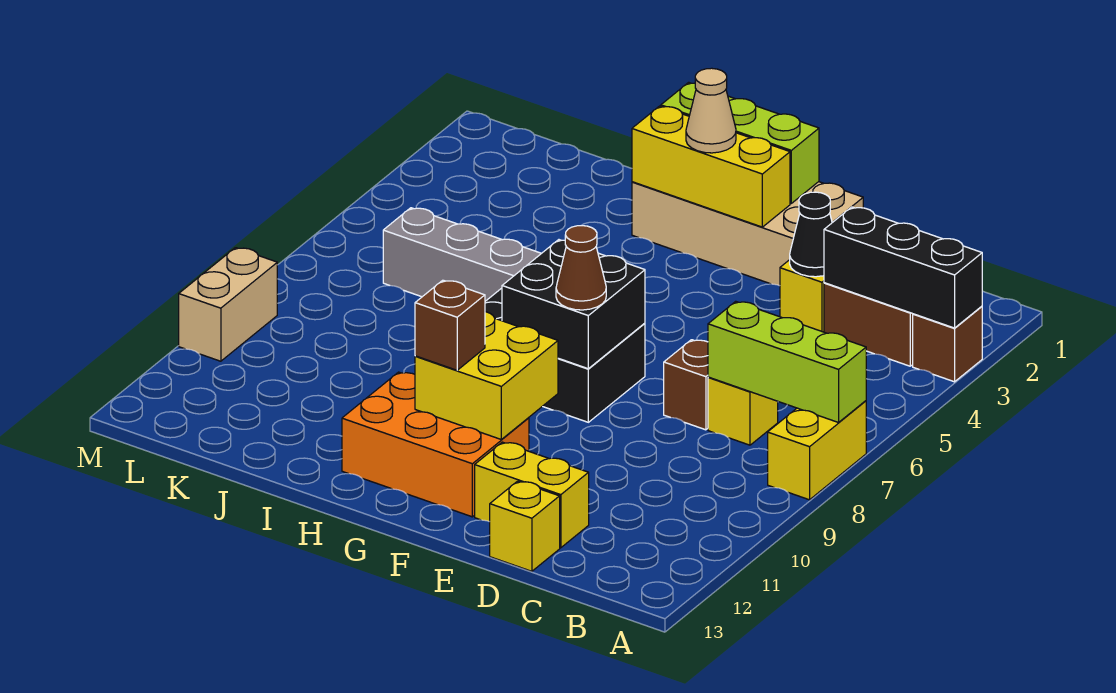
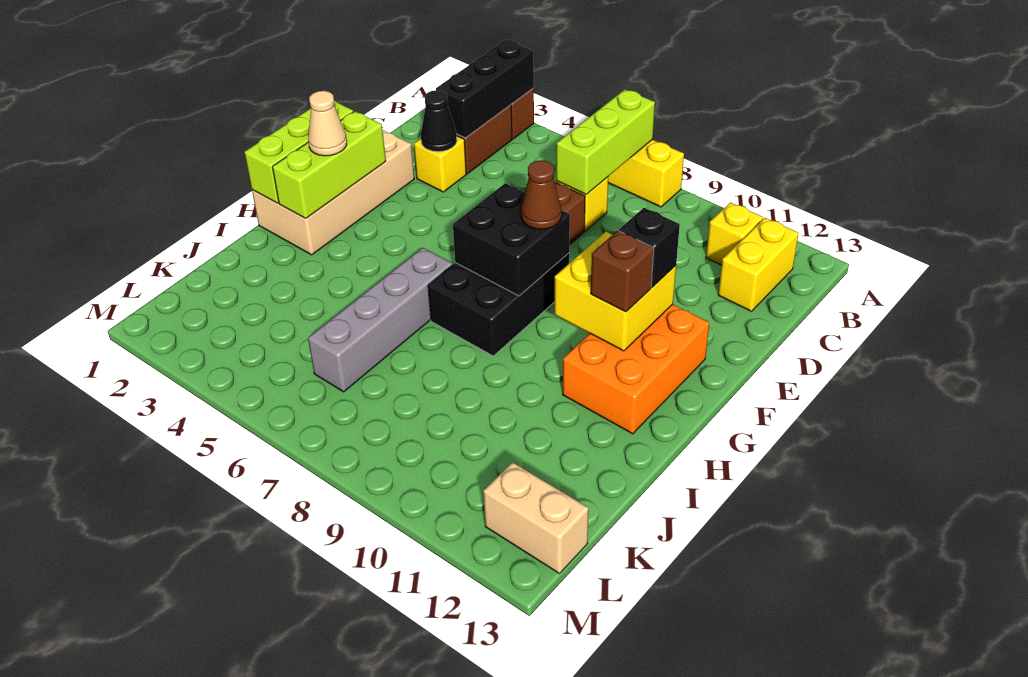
yellow 1x2 brick [475,442,589,548] -> yellow 1x2 brick moved to [718,218,799,311]
yellow 1x1 brick [490,481,560,571] -> yellow 1x1 brick moved to [706,202,763,265]
yellow 1x3 brick [632,106,790,227] -> lime 1x3 brick [273,111,386,218]
none -> black 1x1 brick [619,208,680,287]
tan 1x2 brick [179,248,277,361] -> tan 1x2 brick moved to [483,462,589,573]

